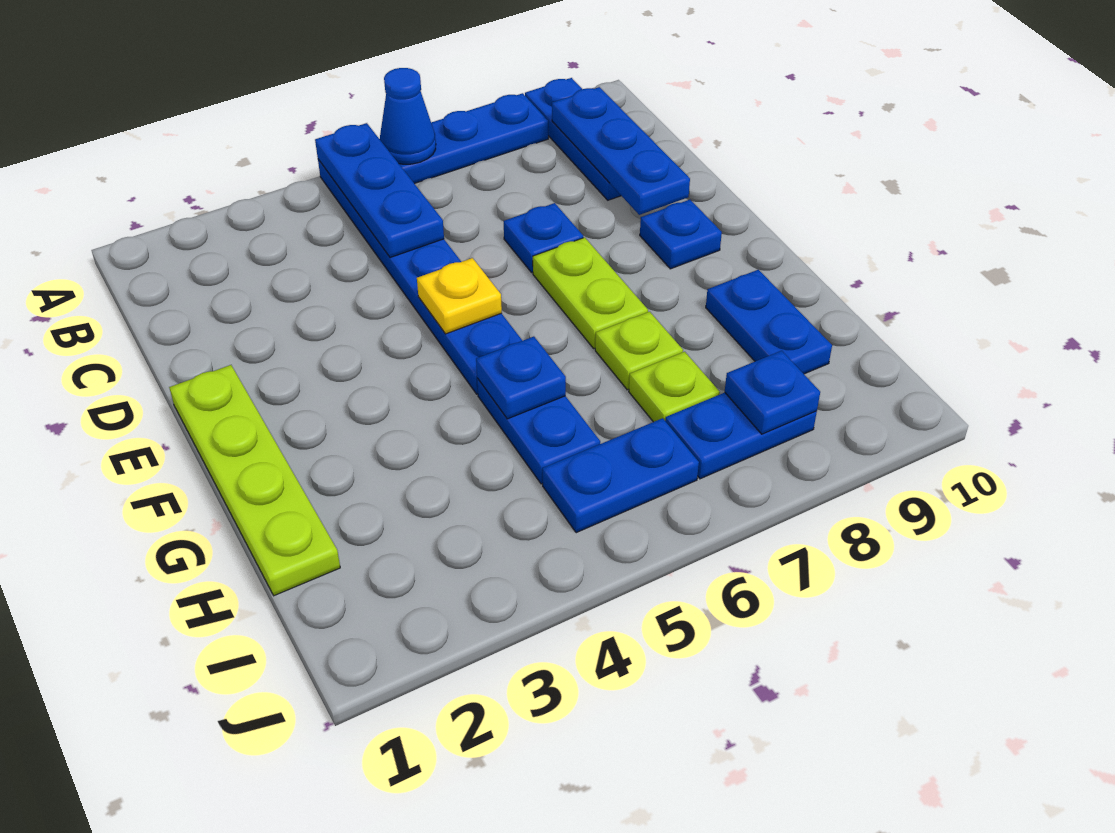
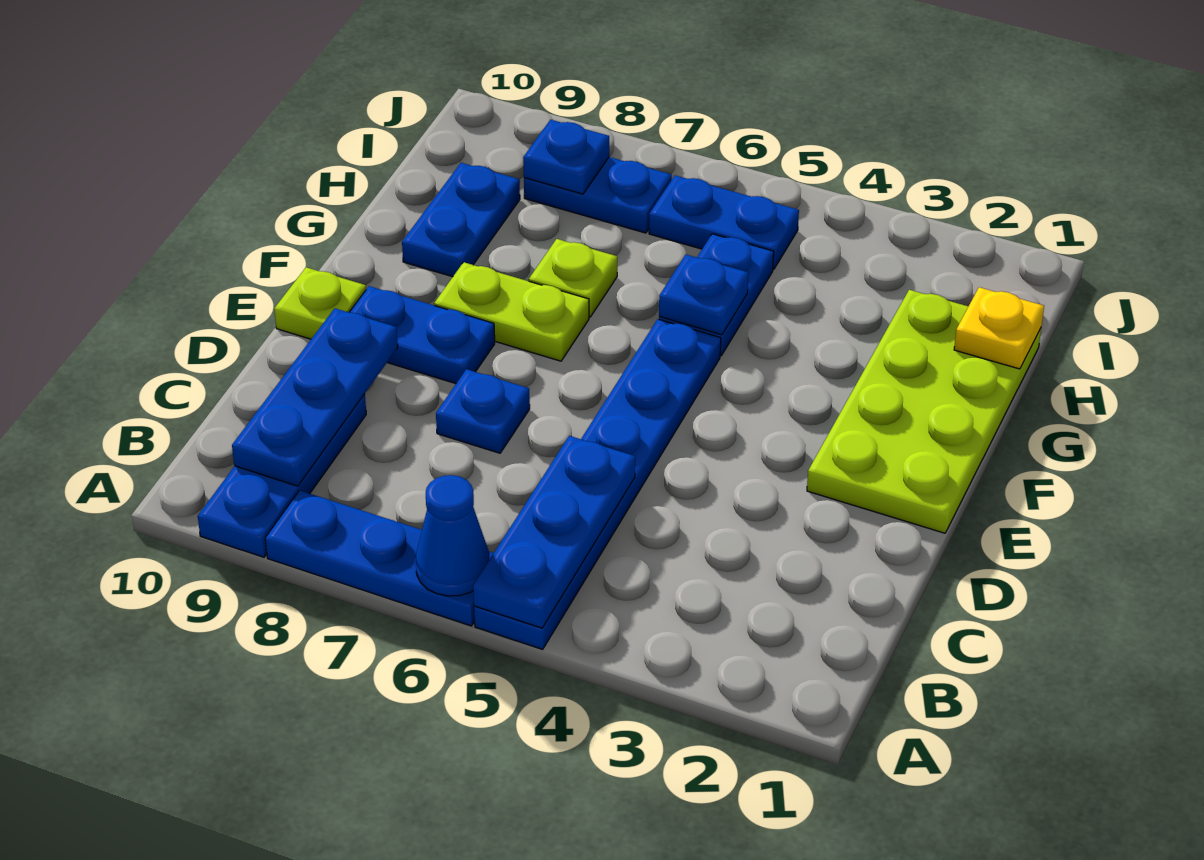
lime 1x4 plate [169,365,340,596] -> lime 2x4 plate [807,290,1041,533]
yellow 1x1 plate [417,258,502,334] -> yellow 1x1 plate moved to [954,287,1044,369]
lime 1x2 plate [533,237,648,348] -> lime 1x2 plate turned to [434,262,589,361]
blue 1x1 plate [640,200,722,269] -> blue 1x2 plate [349,286,495,384]
lime 1x1 plate [629,352,720,422] -> lime 1x1 plate moved to [274,267,366,339]

